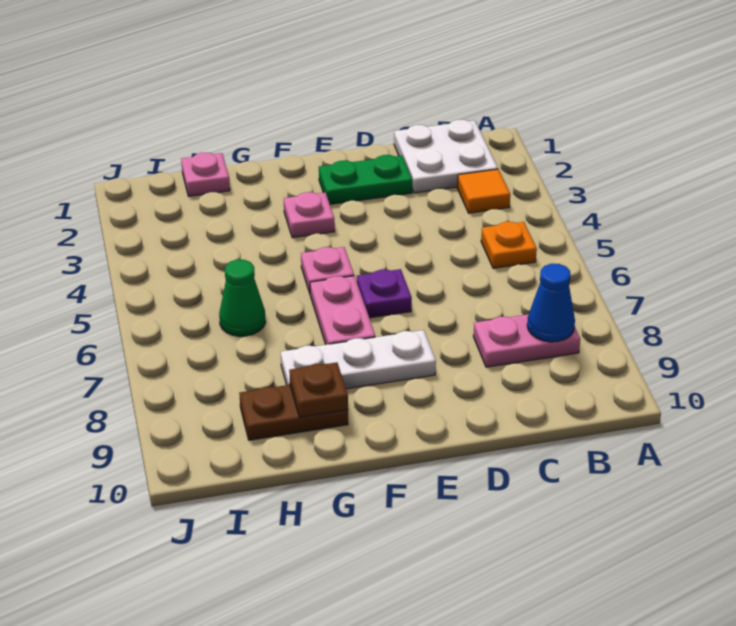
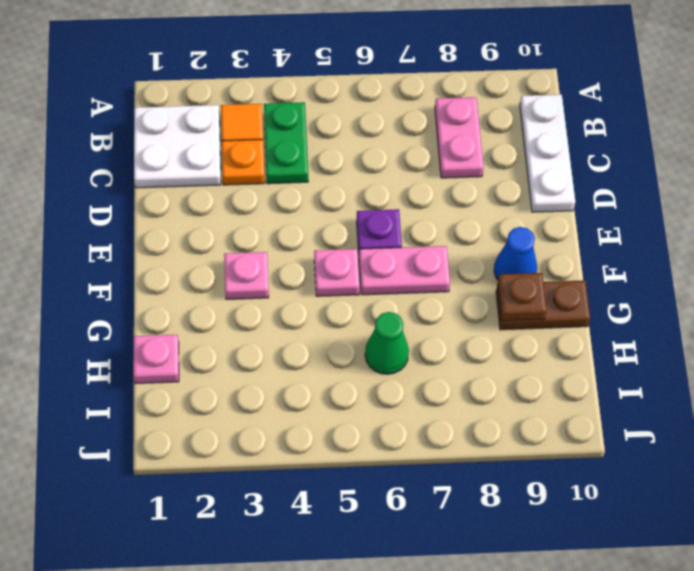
orange 1x1 plate [481,222,537,268] -> orange 1x1 plate moved to [222,140,265,185]
blue 1x1 cone [527,264,575,342] -> blue 1x1 cone moved to [494,227,537,280]
green 1x2 plate [319,155,412,204] -> green 1x2 plate moved to [264,102,308,184]
white 1x3 plate [281,330,436,389] -> white 1x3 plate moved to [520,95,575,212]
brown 1x2 plate [239,385,348,440] -> brown 1x2 plate turned to [496,280,590,330]

